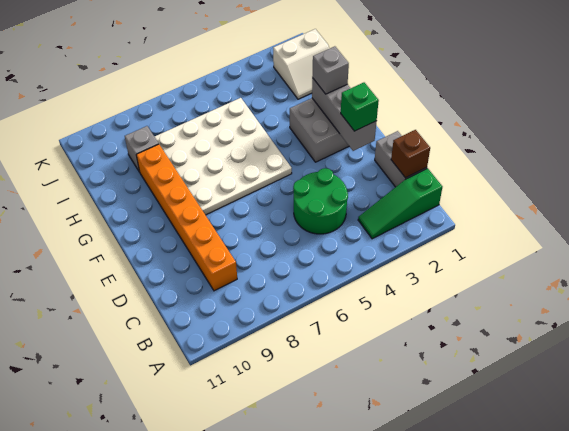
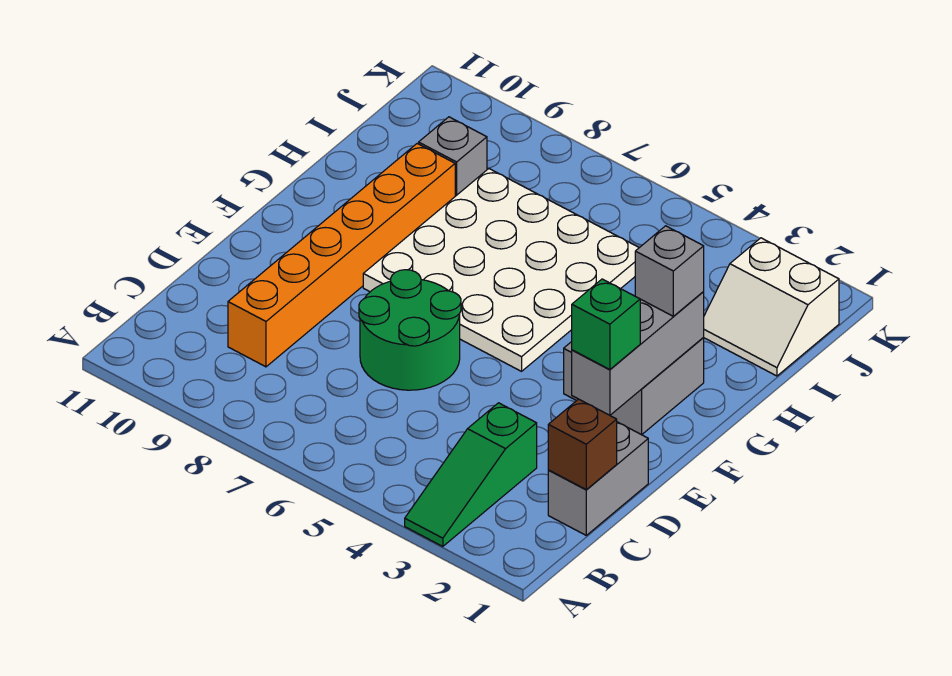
green 1x3 slope [358,168,443,239] -> green 1x3 slope turned to [405,403,537,547]
green 2x2 round brick [293,168,348,234] -> green 2x2 round brick moved to [359,270,461,390]

